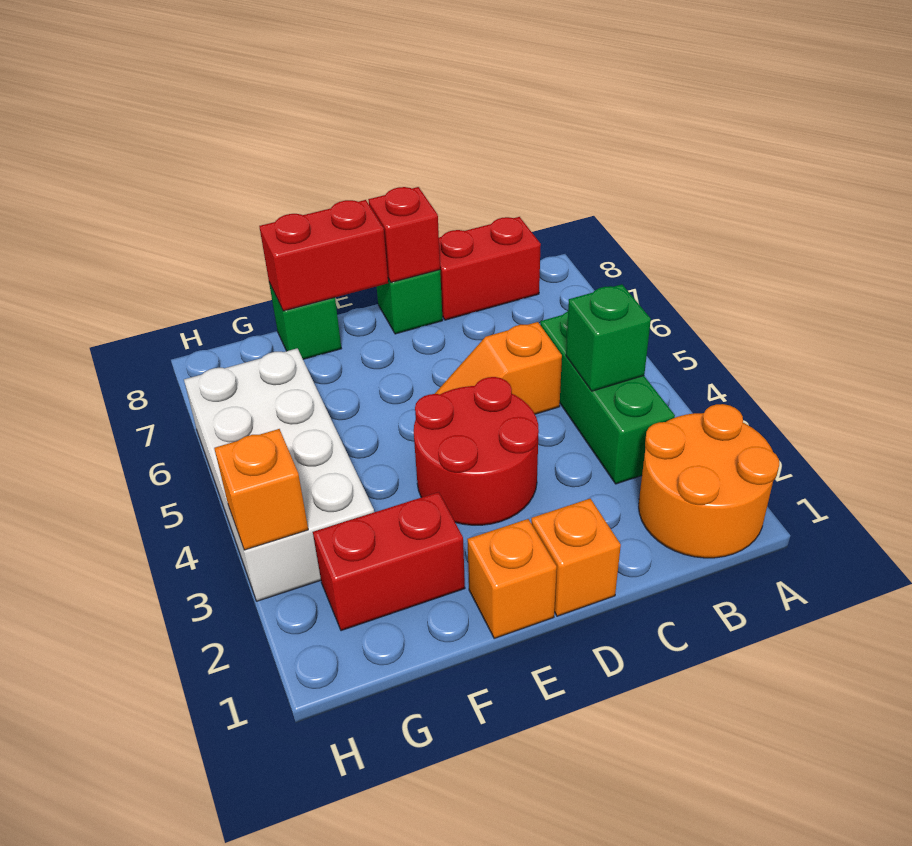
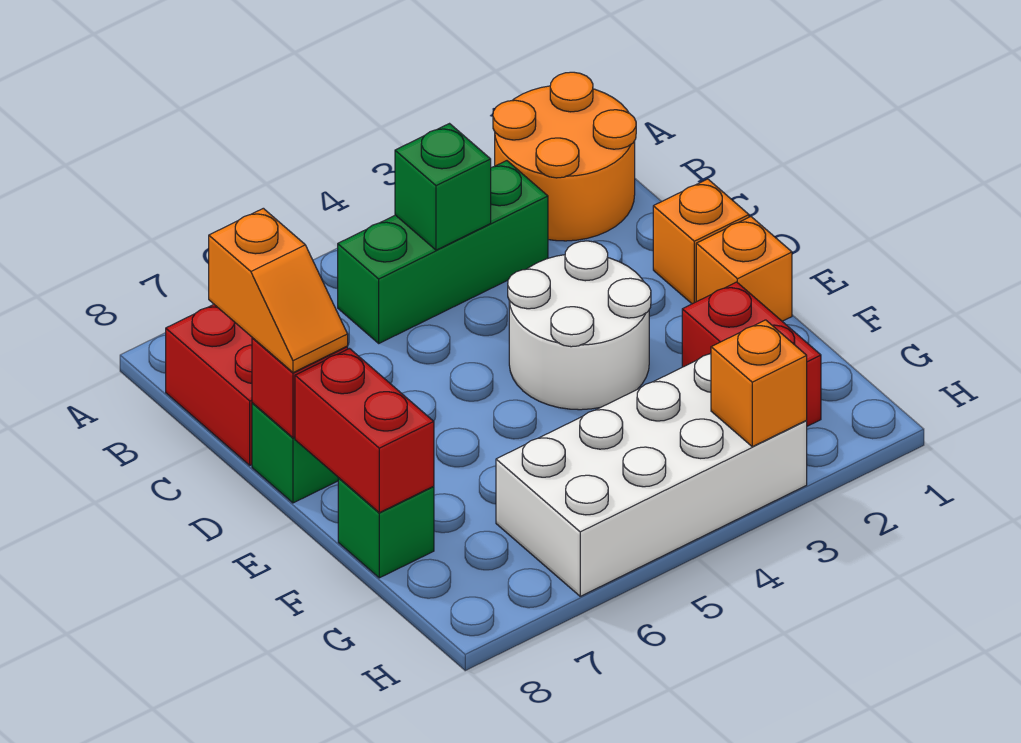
orange 1x2 slope [435,322,562,414] -> orange 1x2 slope moved to [209,208,348,373]
red 2x2 round brick [414,377,539,525] -> white 2x2 round brick [508,241,651,410]

